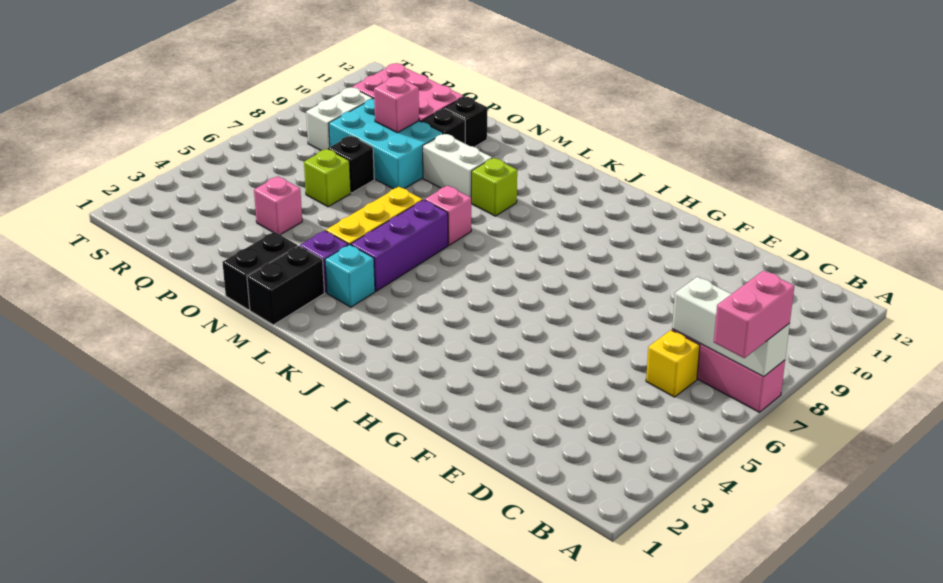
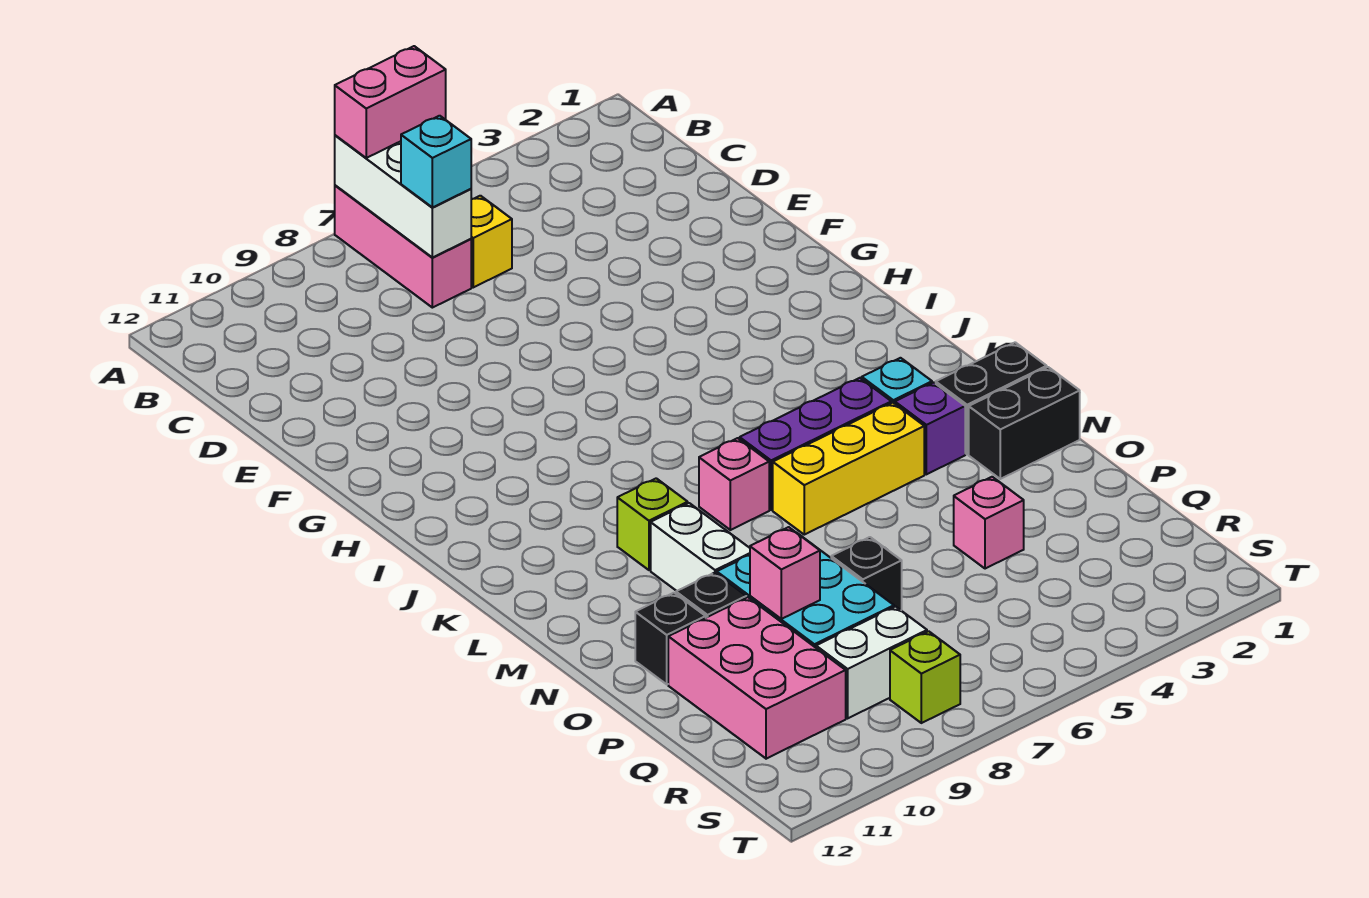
none -> cyan 1x1 brick [401,116,471,207]
lime 1x1 brick [304,149,351,207] -> lime 1x1 brick moved to [890,631,960,723]

